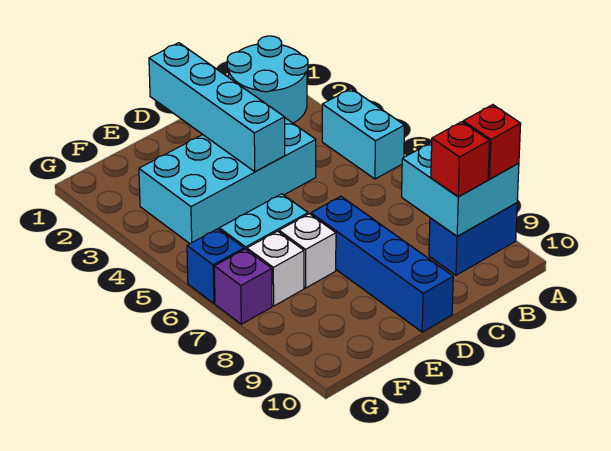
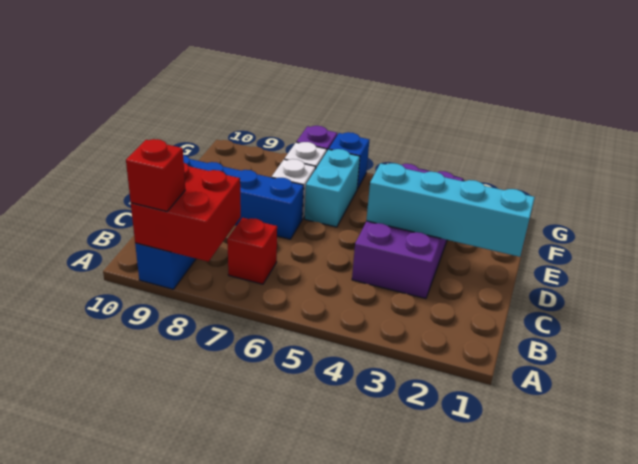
cyan 2x2 round brick [227,36,308,123] -> none
cyan 1x2 brick [322,89,404,179] -> none
cyan 2x2 brick [402,142,519,236] -> red 2x2 brick [131,163,241,262]
red 1x1 brick [431,122,489,197] -> red 1x1 brick moved to [227,218,277,284]
cyan 2x4 brick [139,118,316,244] -> purple 2x4 brick [352,164,463,299]

